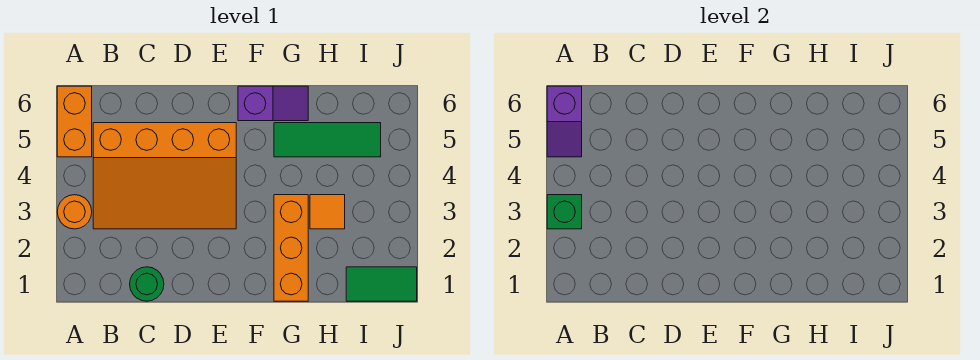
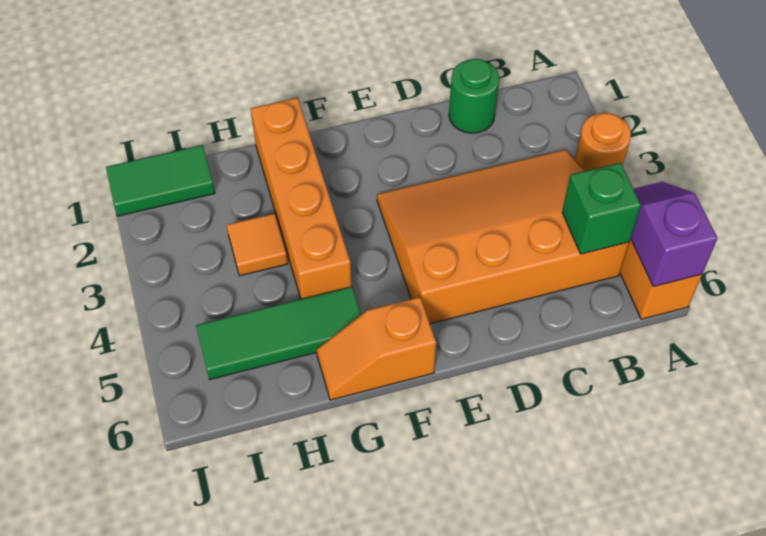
green 1x1 brick [547,195,582,229] -> green 1x1 brick moved to [562,163,641,254]
purple 1x2 slope [238,86,308,121] -> orange 1x2 slope [316,297,436,400]
orange 1x3 brick [274,195,308,301] -> orange 1x4 brick [250,98,352,299]

